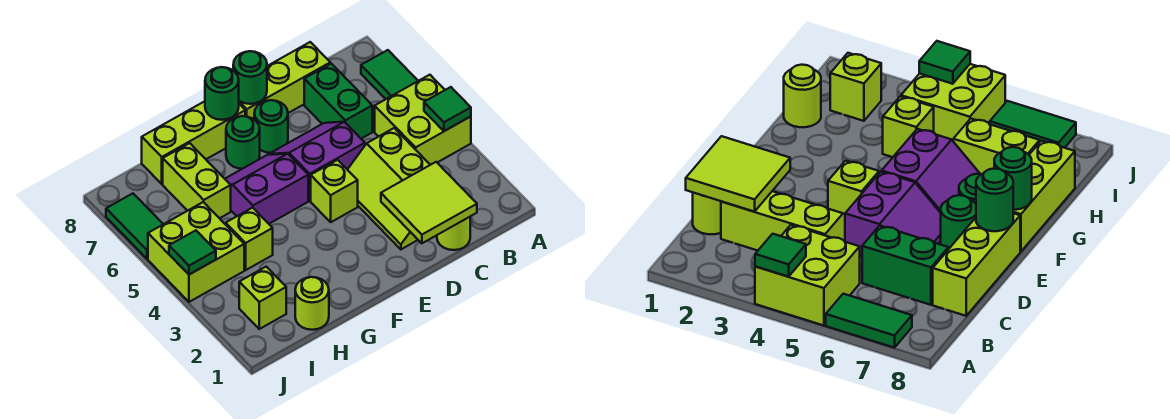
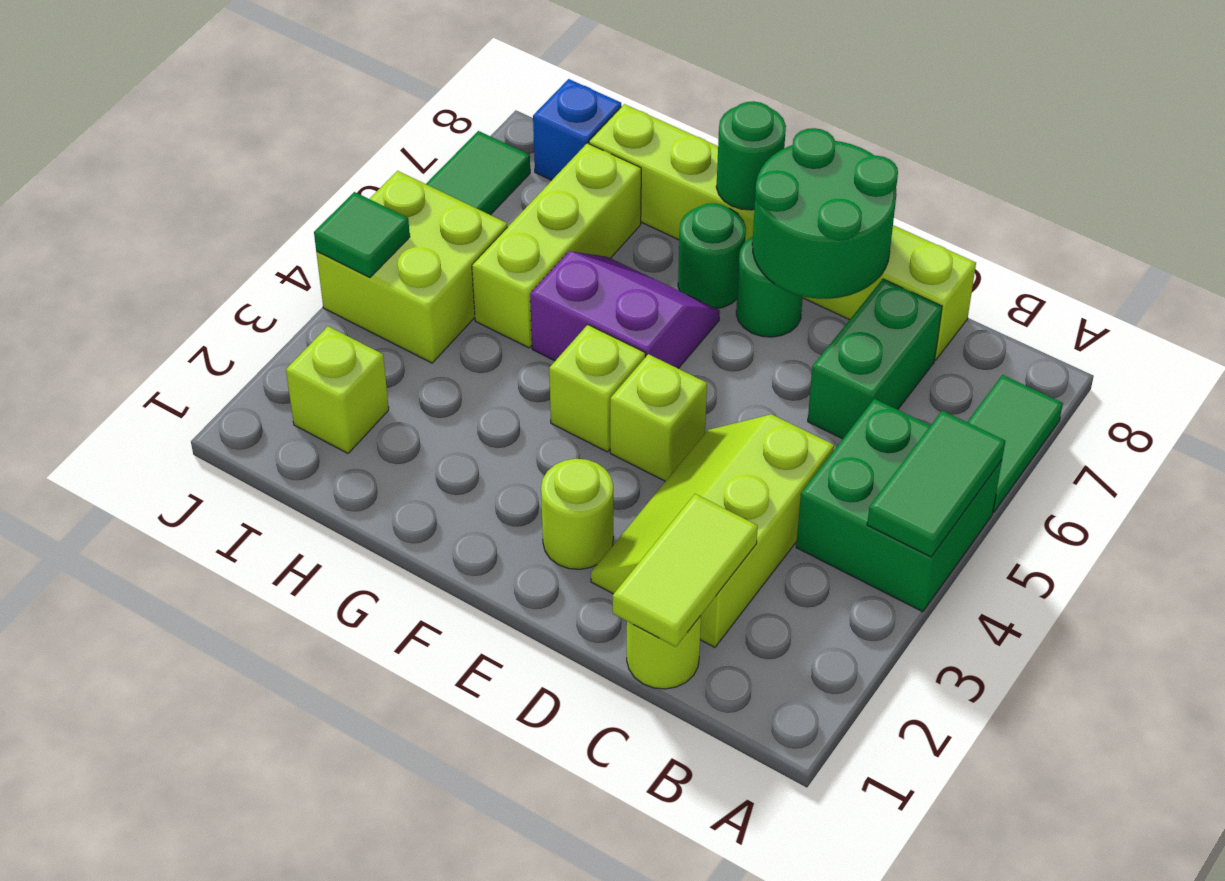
lime 2x2 brick [375,75,471,165] -> green 2x2 brick [796,399,1002,612]
green 1x1 tile [424,87,471,131] -> green 1x2 tile [867,411,1005,557]
lime 2x2 tile [381,162,477,243] -> lime 1x2 tile [613,494,758,647]
purple 2x2 slope [269,122,365,201] -> none
green 1x1 round brick [233,51,267,104] -> green 2x2 round brick [752,128,898,299]
lime 1x1 round brick [295,277,329,330] -> lime 1x1 round brick moved to [541,459,613,569]
lime 1x1 brick [226,208,273,270] -> lime 1x1 brick moved to [549,325,645,452]
lime 1x2 brick [163,143,231,218] -> lime 1x3 brick [472,143,641,348]
none -> blue 1x1 brick [533,79,621,180]

